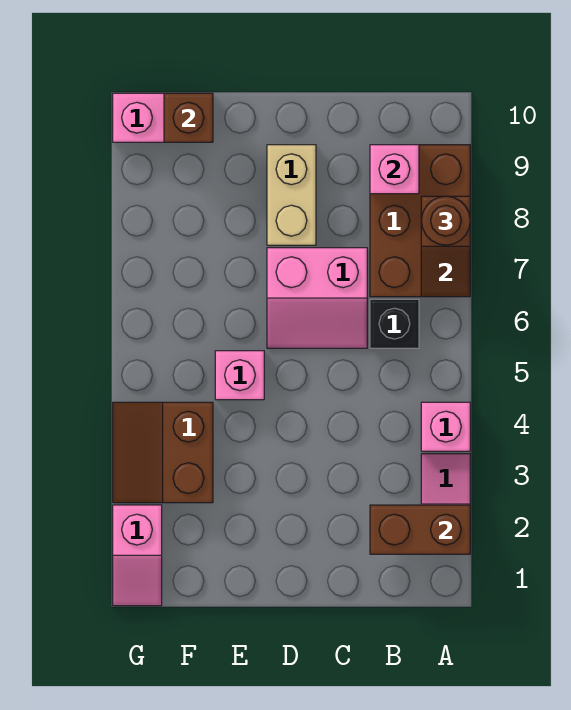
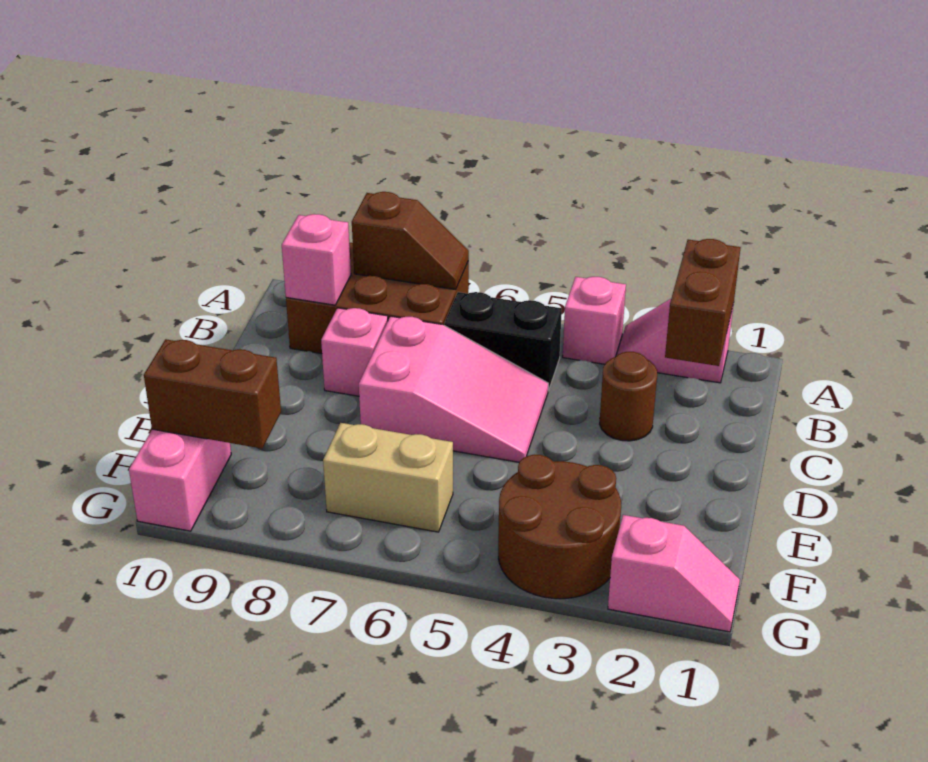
brown 1x1 round brick [421,196,470,245] -> brown 1x1 round brick moved to [600,352,657,441]
black 1x1 brick [370,299,419,348] -> black 1x2 brick [444,292,562,391]
pink 2x2 slope [267,248,367,348] -> pink 2x3 slope [359,316,548,462]
tan 1x2 brick [267,145,316,245] -> tan 1x2 brick moved to [323,423,453,532]
pink 1x1 brick [215,351,264,400] -> pink 1x1 brick moved to [321,308,388,396]
brown 2x2 slope [113,402,213,503] -> brown 2x2 round brick [498,455,621,599]
brown 1x1 brick [164,93,213,142] -> brown 1x2 brick [144,339,281,448]

